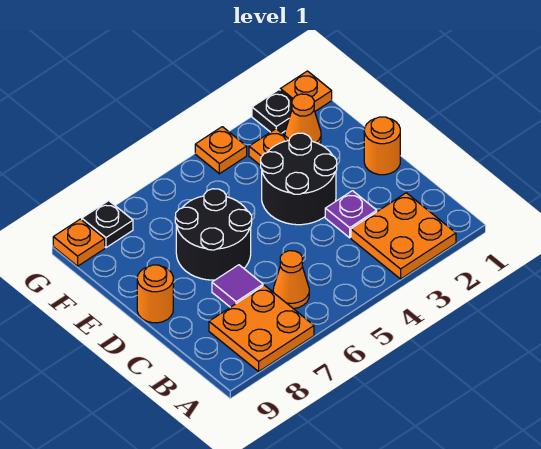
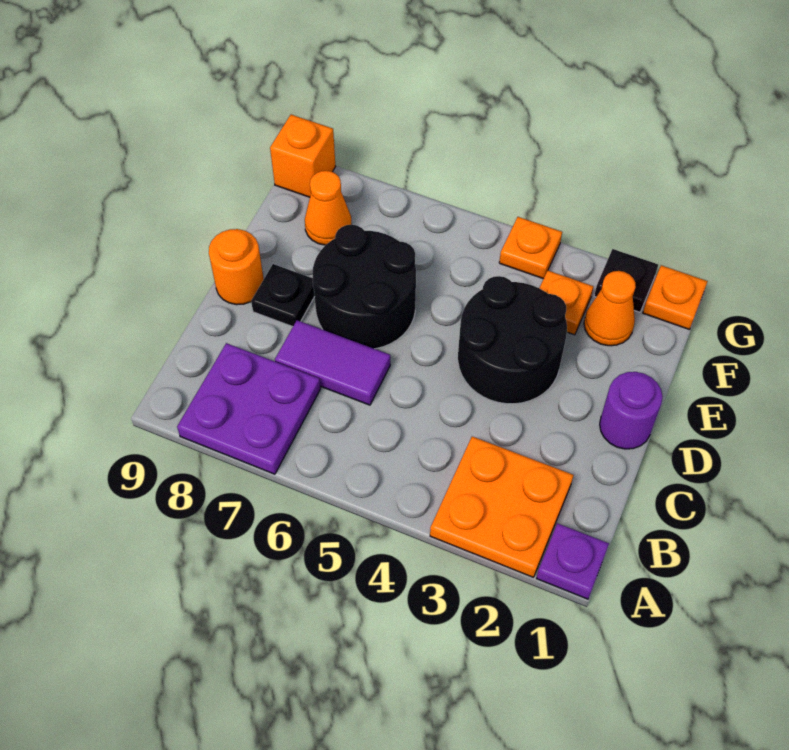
orange 2x2 plate [209,285,314,371] -> purple 2x2 plate [177,343,321,474]
orange 1x1 cone [273,251,309,309] -> orange 1x1 cone moved to [305,171,352,245]
purple 1x1 plate [325,191,377,238] -> purple 1x1 plate moved to [536,523,609,599]
purple 1x1 tile [212,265,263,307] -> purple 1x2 tile [275,320,390,405]
orange 1x1 round brick [364,117,400,175] -> purple 1x1 round brick [600,372,663,449]
black 1x1 plate [82,201,133,248] -> black 1x1 plate moved to [251,264,315,327]
orange 1x1 plate [53,219,105,266] -> orange 1x1 brick [270,115,335,197]

